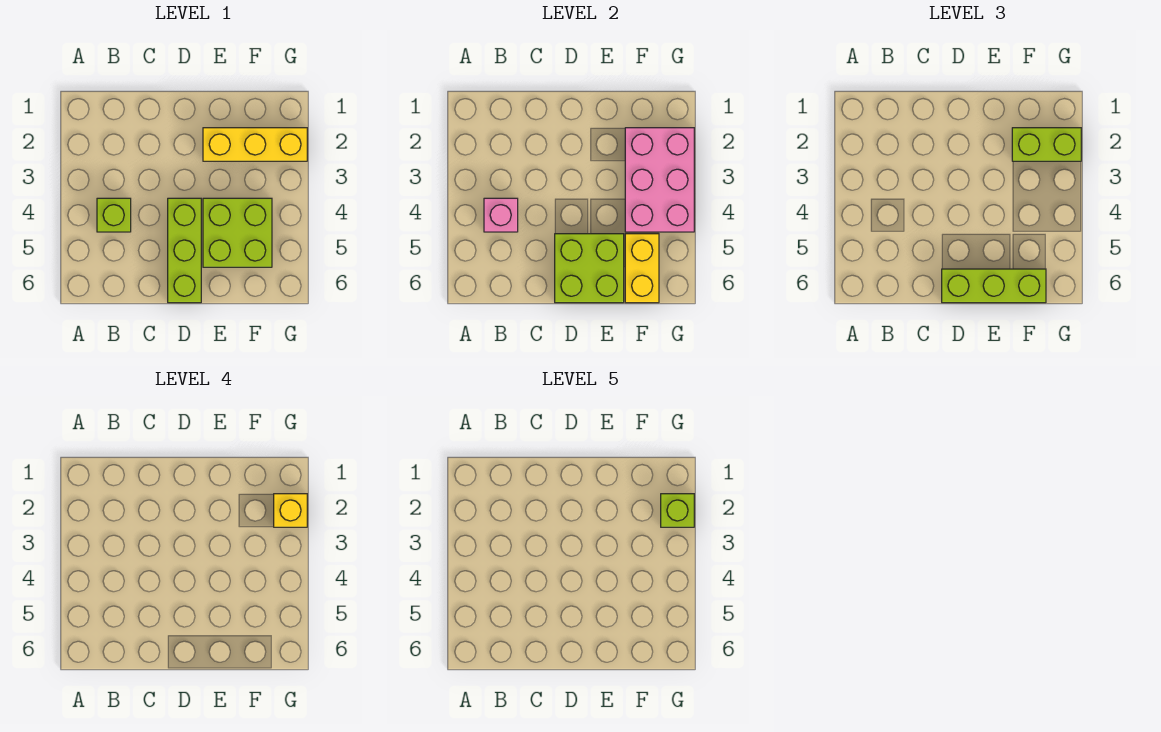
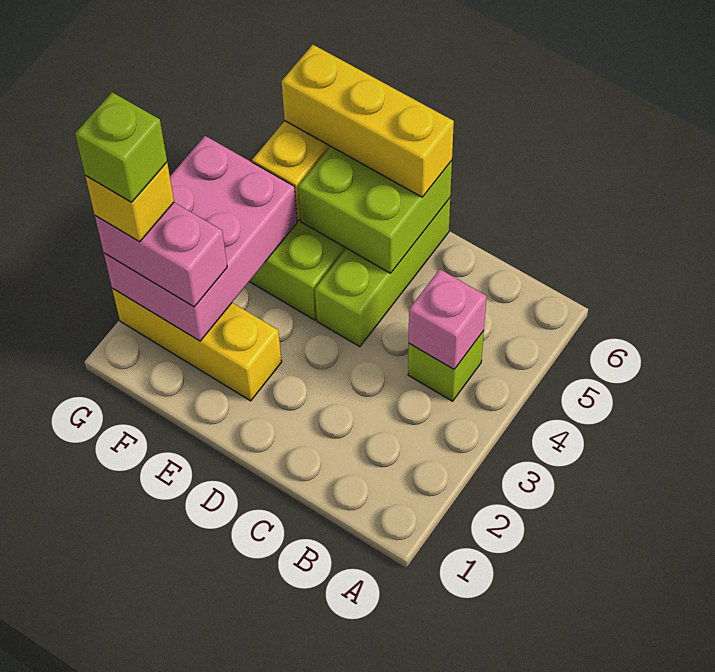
lime 1x3 brick [942,269,1046,303] -> yellow 1x3 brick [281,45,454,197]
lime 1x2 brick [1012,128,1081,161] -> pink 1x2 brick [95,202,227,307]

